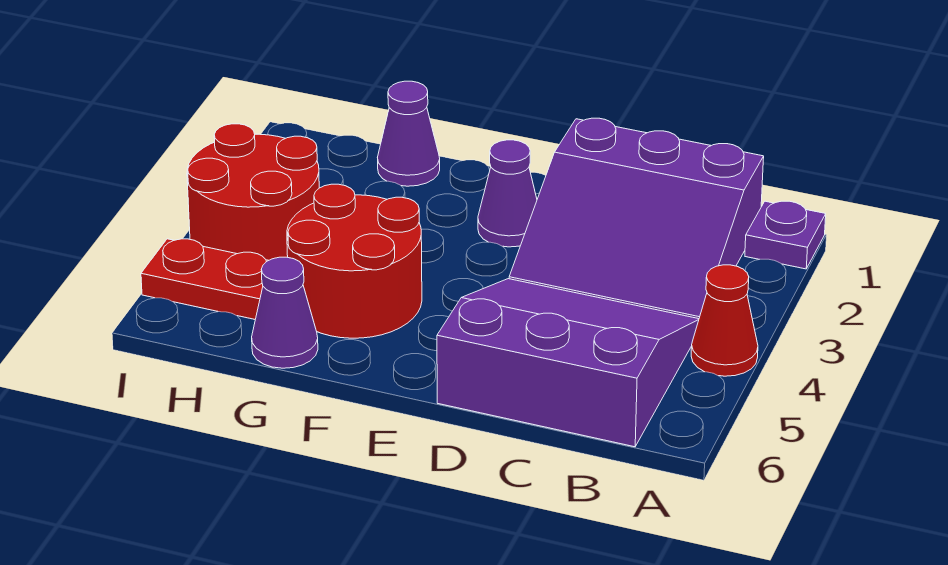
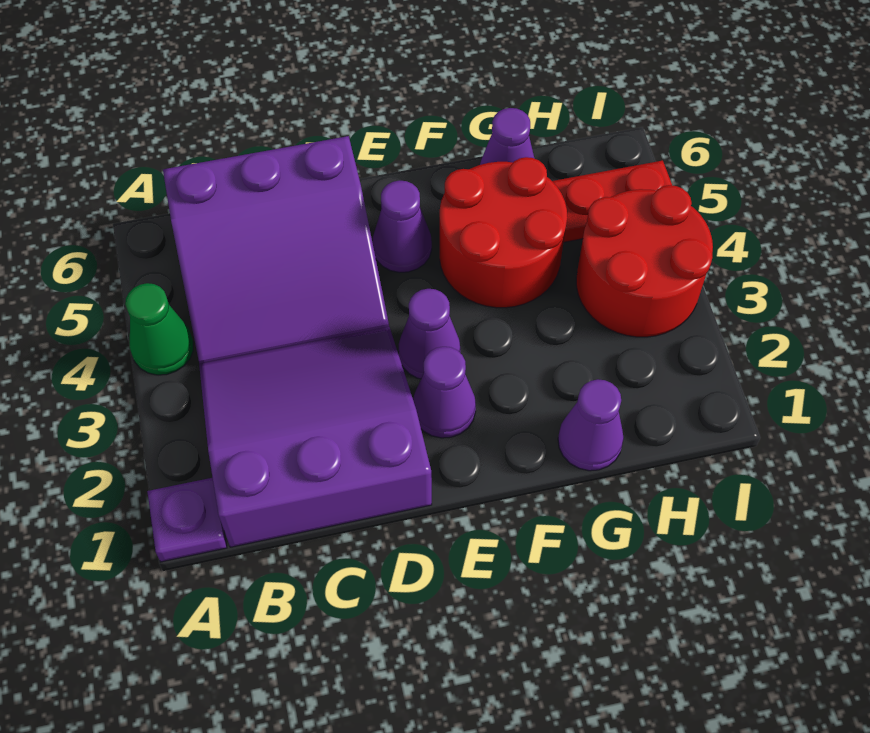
red 1x1 cone [691,265,758,376] -> green 1x1 cone [125,283,193,375]
none -> purple 1x1 cone [399,289,460,379]
none -> purple 1x1 cone [372,180,432,273]

